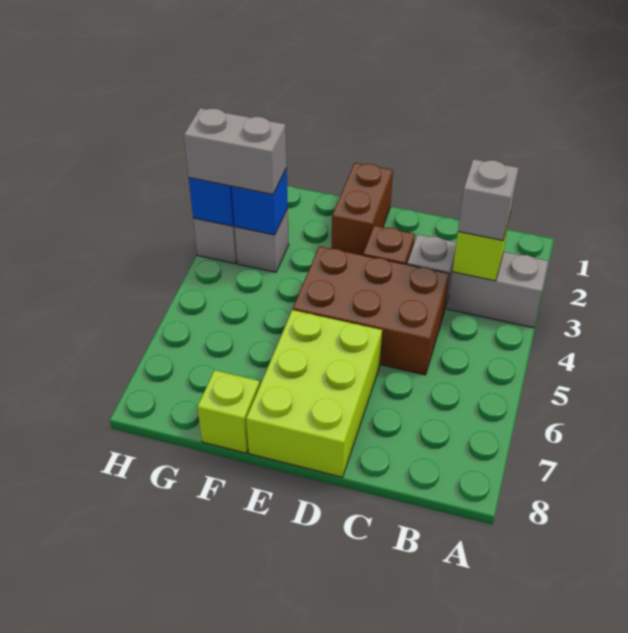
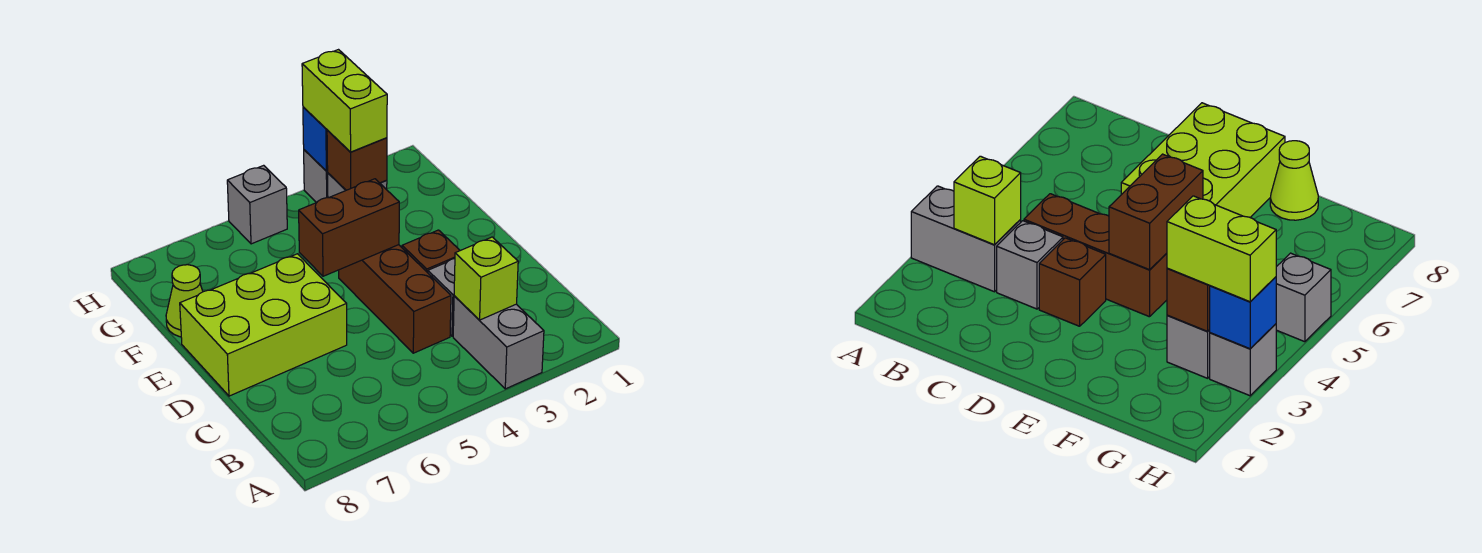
grey 1x1 brick [458,159,519,240] -> grey 1x1 brick moved to [227,165,287,244]
brown 2x3 brick [293,246,450,375] -> brown 1x3 brick [339,245,451,353]
brown 1x2 brick [331,163,393,255] -> brown 1x2 brick moved to [299,179,399,276]
lime 1x1 brick [197,370,260,453] -> lime 1x1 cone [166,265,203,337]
blue 1x1 brick [232,168,288,235] -> brown 1x1 brick [327,130,387,190]
grey 1x2 brick [184,108,287,194] -> lime 1x2 brick [302,50,387,152]

